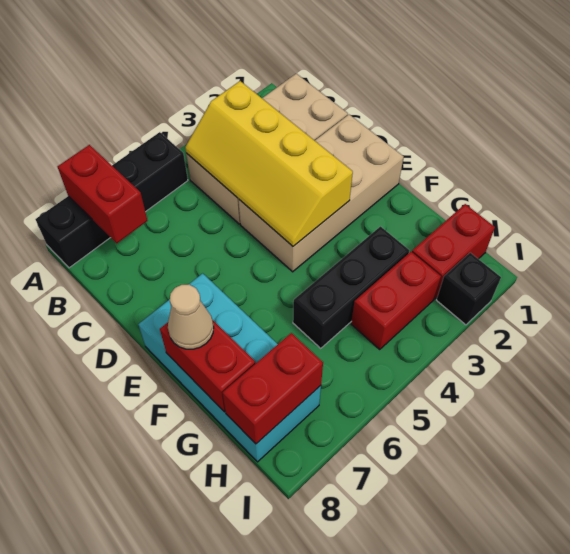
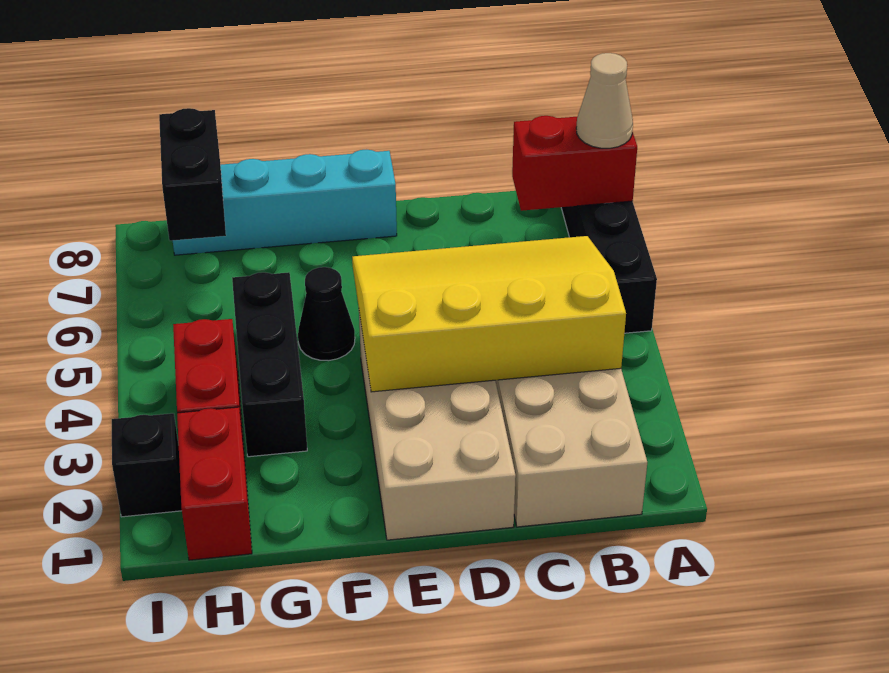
yellow 2x4 slope [185,81,353,246] -> yellow 3x4 slope [352,236,626,392]
cyan 2x4 brick [138,273,321,462] -> cyan 1x4 brick [173,150,397,255]
none -> black 1x1 cone [298,267,355,361]
red 1x2 brick [160,320,255,412] -> none
tan 1x1 cone [168,285,214,349] -> tan 1x1 cone moved to [576,53,633,148]
red 1x2 brick [223,333,323,444] -> black 1x2 brick [159,108,226,241]

